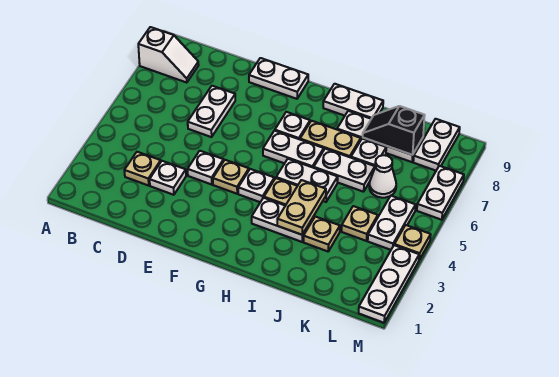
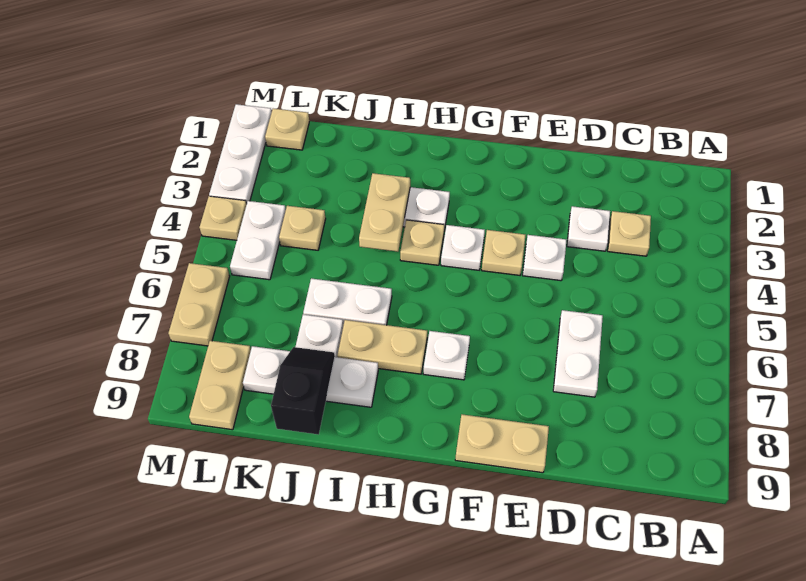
white 1x2 slope [138,27,199,83] -> none
white 1x2 plate [249,58,308,99] -> tan 1x2 plate [455,414,549,473]
white 1x2 plate [263,131,324,168] -> none
white 1x2 plate [276,159,338,202] -> none
white 1x2 plate [323,84,383,119] -> none
tan 1x1 plate [303,217,340,251] -> tan 1x1 plate moved to [265,109,309,150]
black 1x2 slope [363,106,425,155] -> black 1x2 slope turned to [271,347,335,435]
white 1x1 cone [369,155,396,198] -> none
white 1x2 plate [413,119,460,171] -> tan 1x2 plate [189,341,251,430]
white 1x2 plate [417,166,464,220] -> tan 1x2 plate [169,263,230,346]

